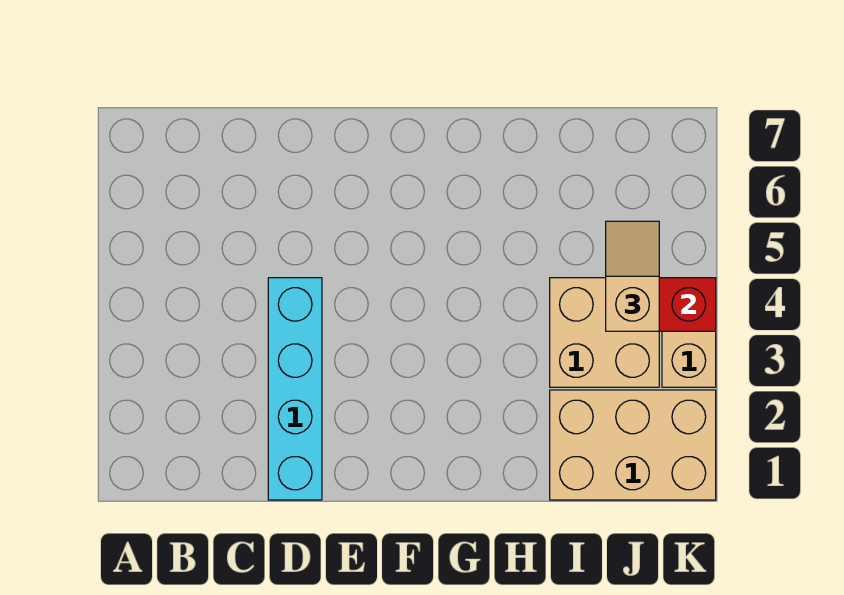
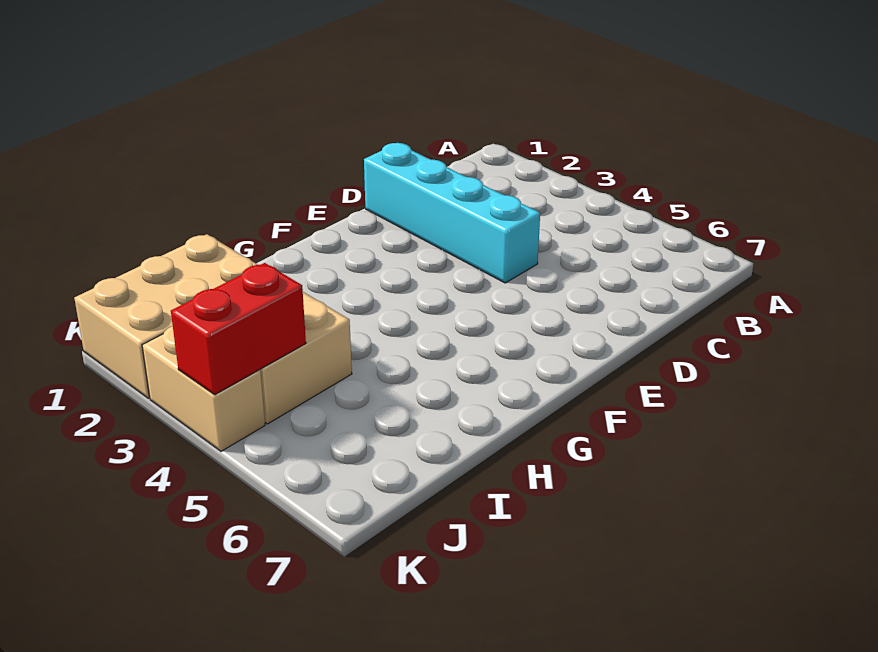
tan 1x2 slope [606,221,659,331] -> none

